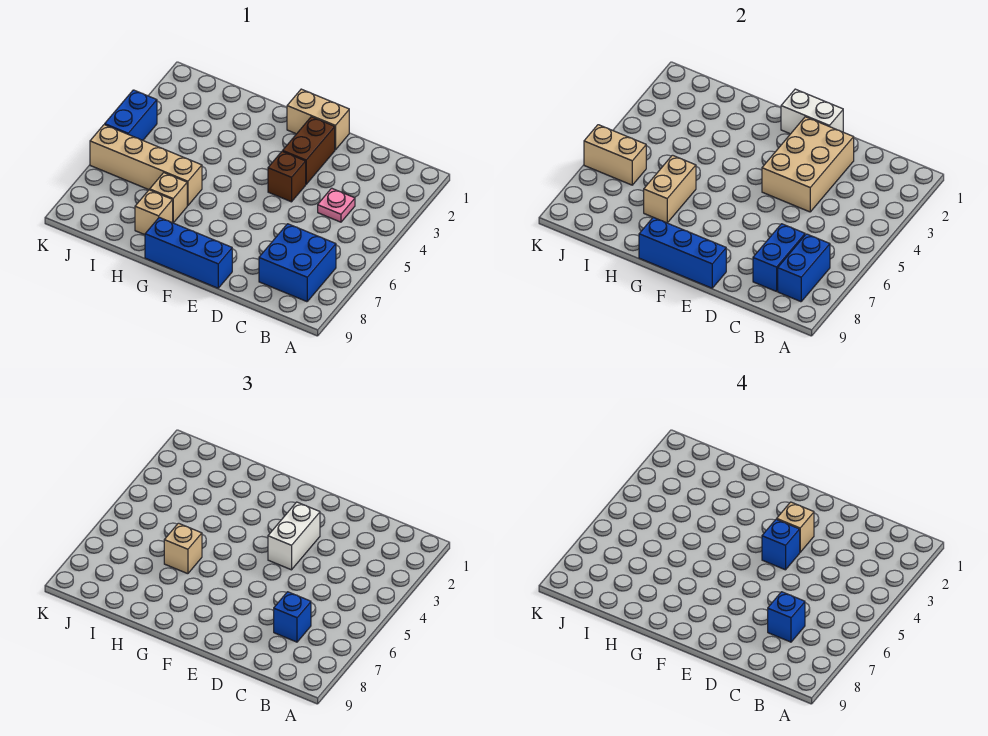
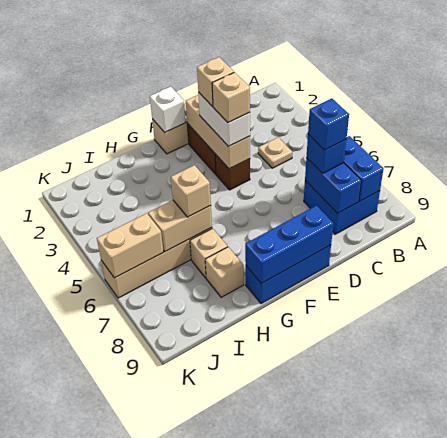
pink 1x1 plate [318,188,355,222] -> tan 1x1 plate [258,137,292,168]
tan 2x3 brick [762,117,854,212] -> tan 1x3 brick [186,95,250,169]
white 1x2 brick [781,89,843,134] -> white 1x1 brick [150,87,185,132]
blue 1x1 brick [762,519,800,570] -> tan 1x1 brick [212,72,250,123]
tan 1x2 brick [644,155,696,223] -> tan 1x2 brick turned to [148,200,212,251]
blue 1x2 brick [105,90,157,140] -> none

